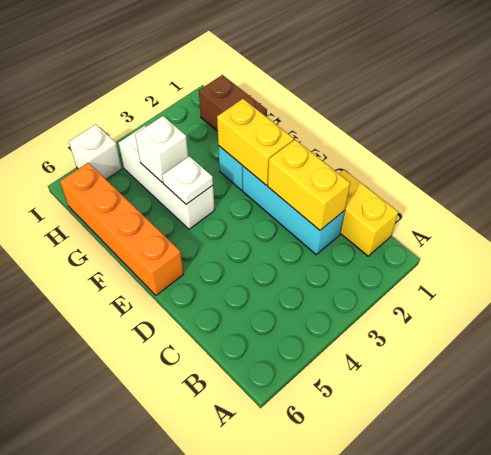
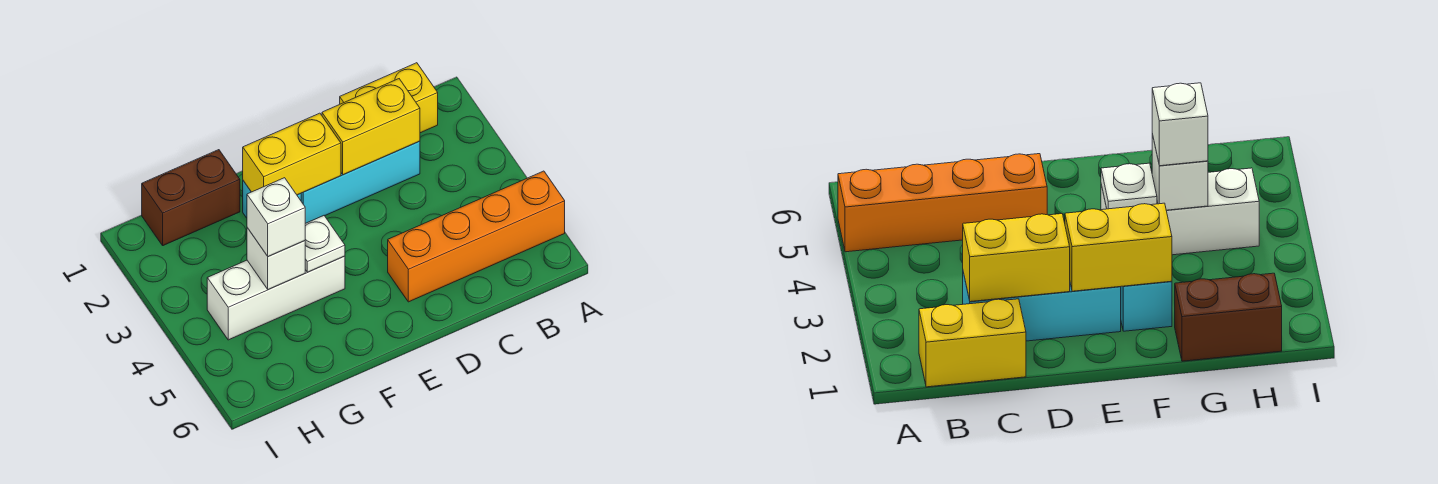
orange 1x4 brick [60,163,183,295] -> orange 1x4 brick moved to [388,171,565,302]
white 1x1 brick [69,124,122,179] -> white 1x1 brick moved to [247,178,305,257]

